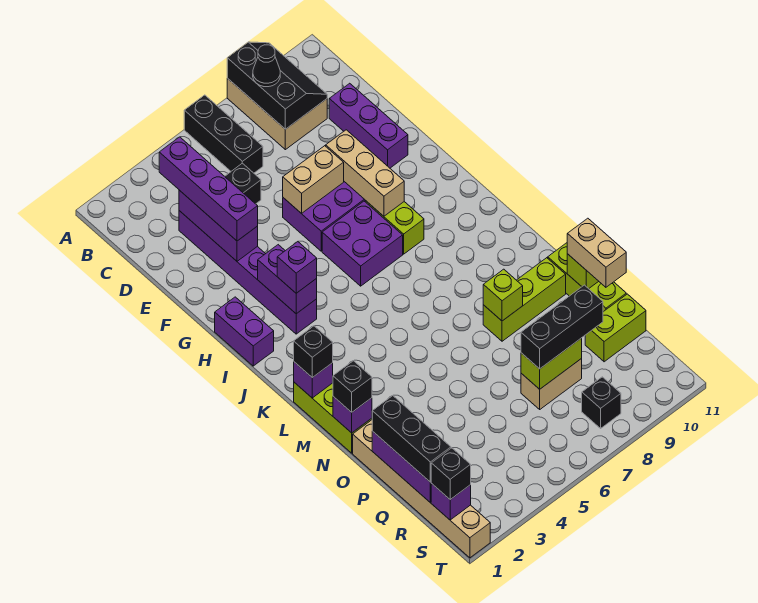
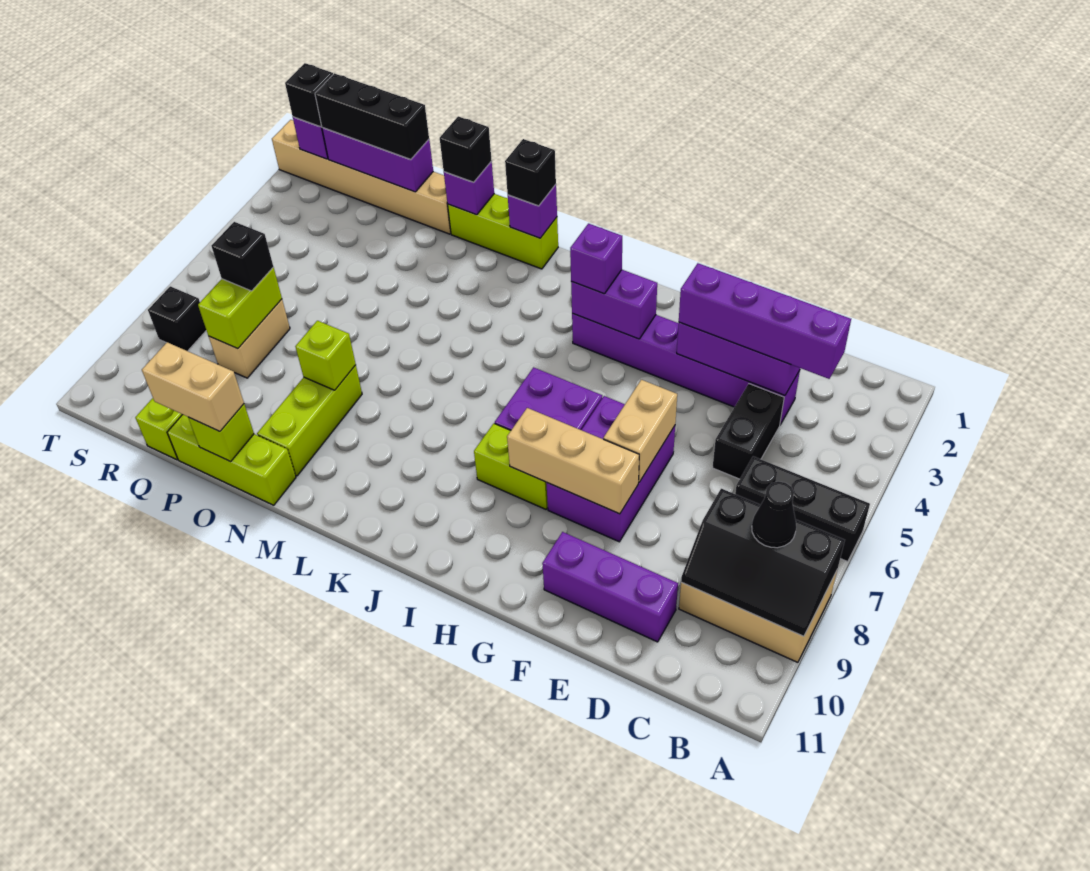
purple 1x2 brick [215,297,274,366] -> none
black 1x3 brick [521,285,603,369] -> black 1x1 brick [211,222,273,291]

